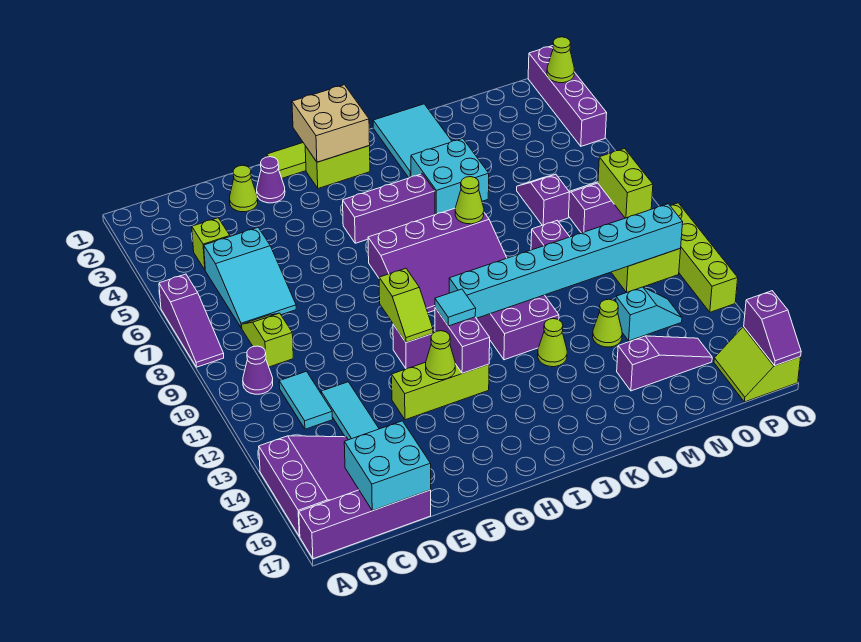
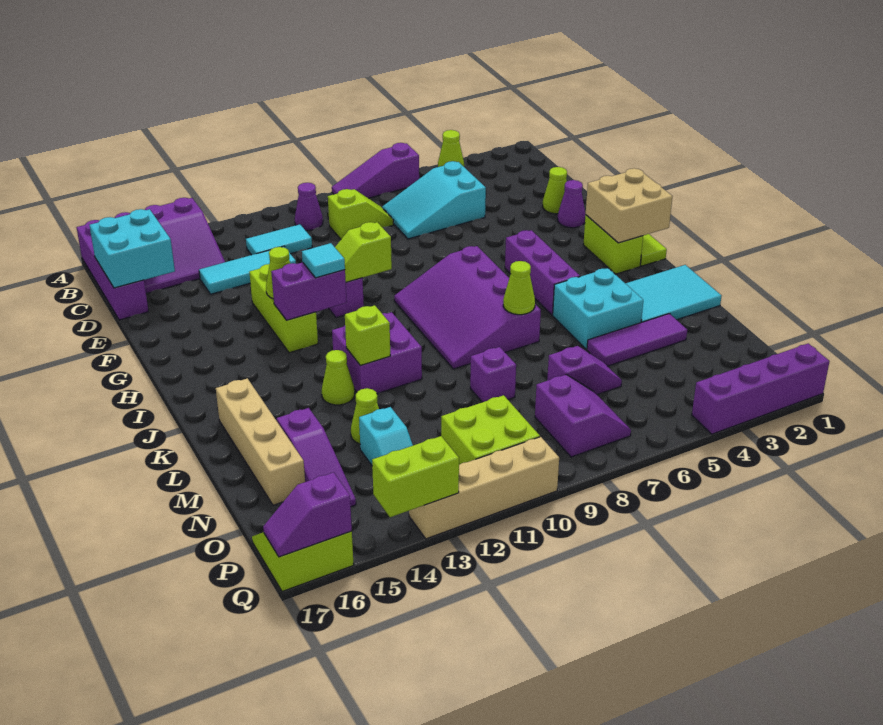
lime 1x1 brick [192,218,230,270] -> lime 1x1 brick moved to [345,305,390,366]
cyan 1x8 brick [449,204,683,318] -> none
none -> tan 1x4 brick [216,378,305,505]
none -> purple 1x3 tile [587,314,687,366]
lime 1x2 brick [598,149,653,218] -> lime 1x2 brick moved to [372,436,459,517]
lime 1x1 cone [547,37,574,83] -> lime 1x1 cone moved to [438,130,464,167]
lime 1x4 brick [670,203,738,312] -> tan 1x4 brick [409,437,559,539]

